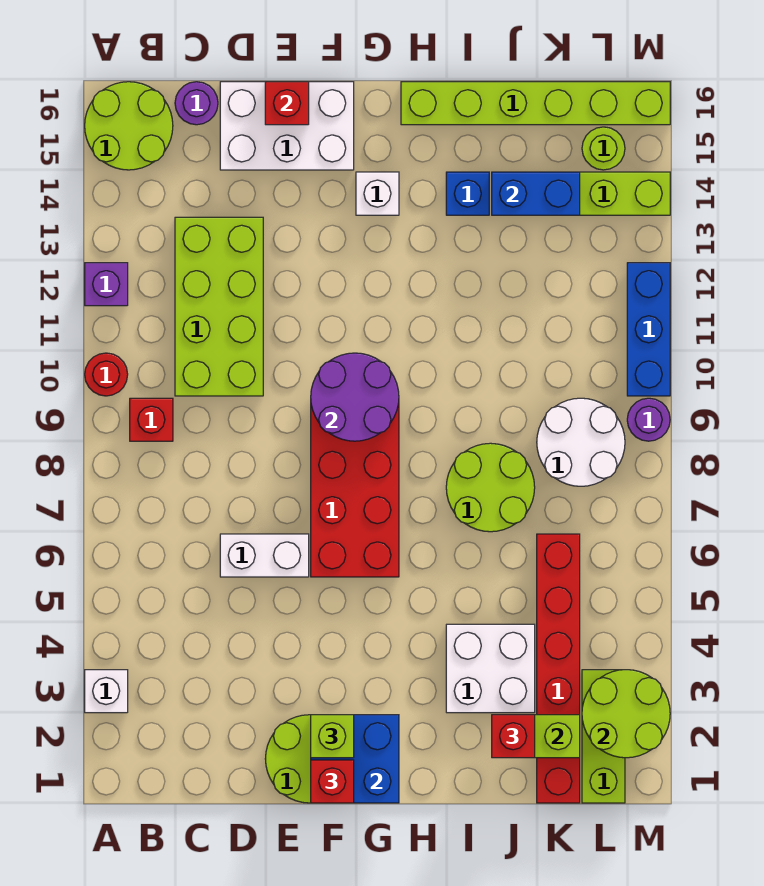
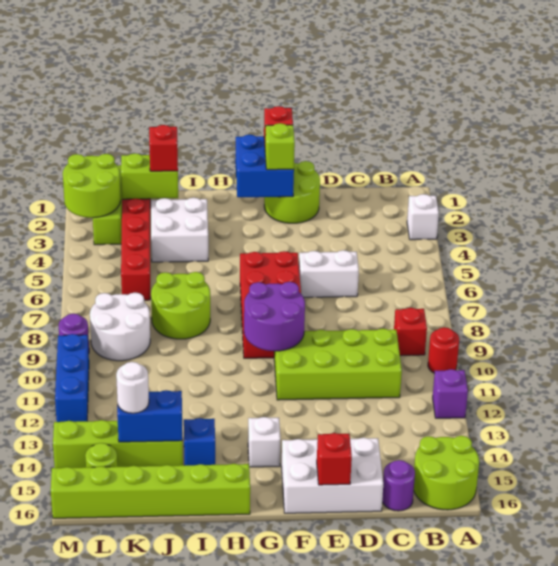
lime 2x4 brick [175,217,263,396] -> lime 2x4 brick turned to [274,329,402,400]
none -> white 1x1 round brick [116,362,149,413]

